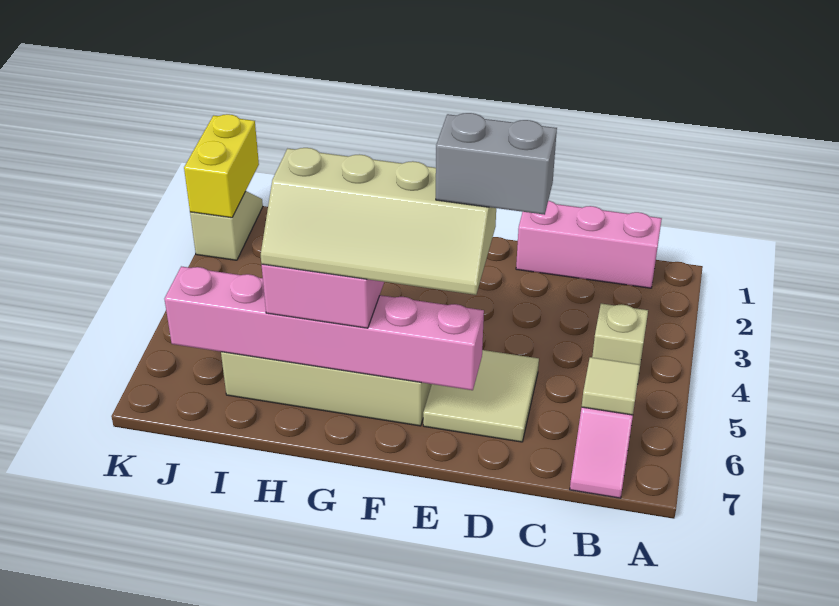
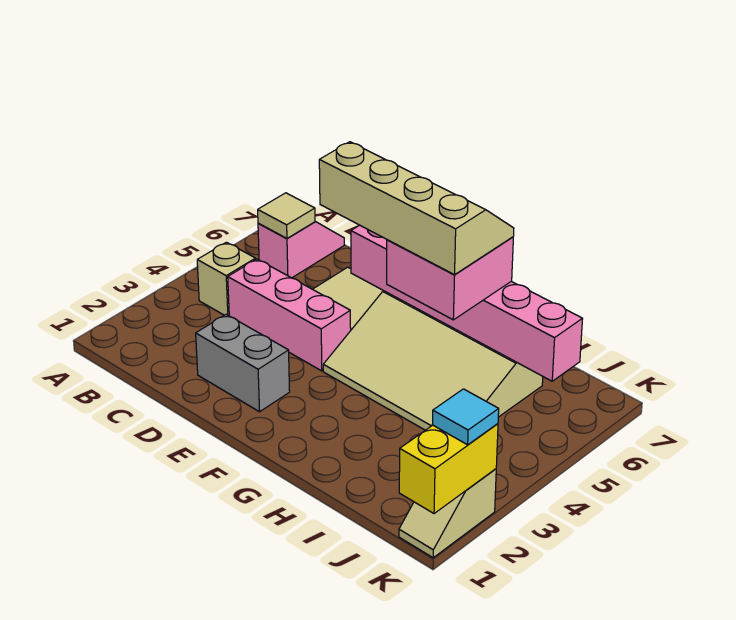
pink 1x3 brick [516,201,662,288] -> pink 1x3 brick moved to [228,259,351,371]
grey 1x2 brick [436,113,557,215] -> grey 1x2 brick moved to [196,314,290,412]
none -> cyan 1x1 tile [432,389,499,445]

